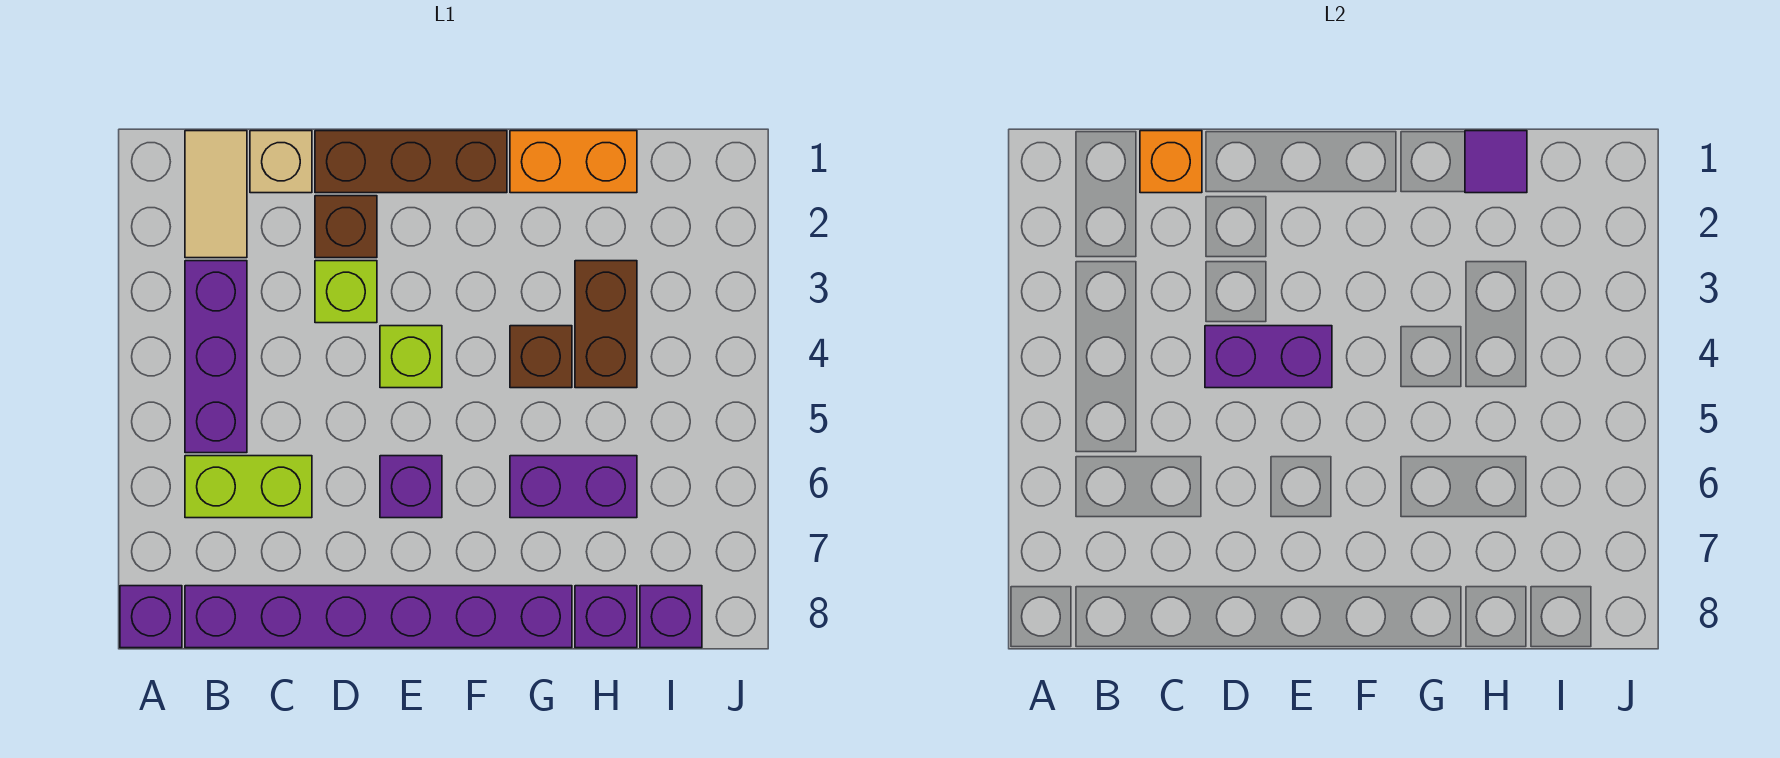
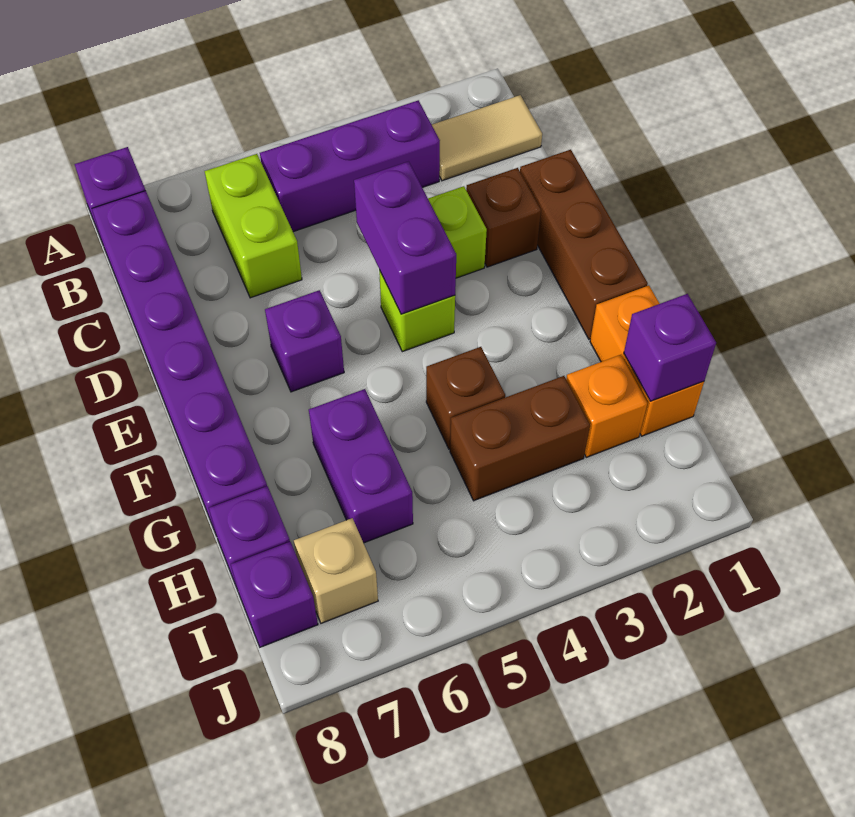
tan 1x1 brick [250,131,312,193] -> tan 1x1 brick moved to [294,518,378,623]
orange 1x1 brick [1140,131,1202,193] -> orange 1x1 brick moved to [566,355,647,457]
purple 1x1 tile [1465,131,1527,193] -> purple 1x1 brick [624,294,716,401]

